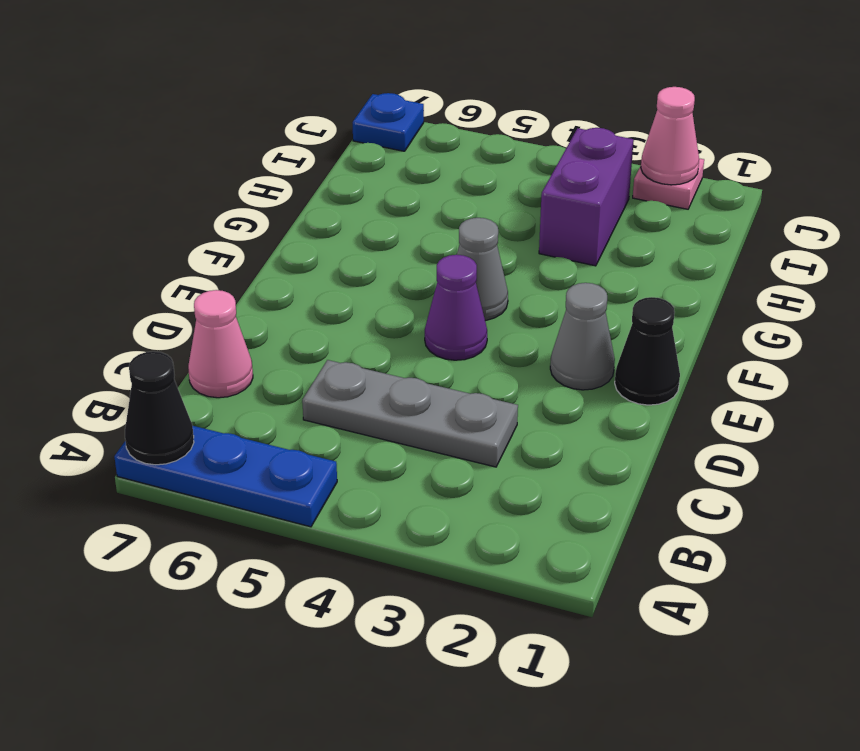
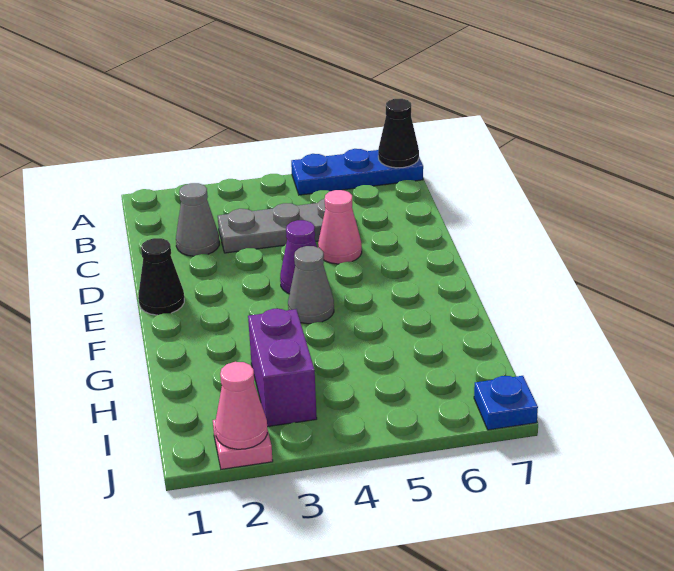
pink 1x1 cone [188,290,253,398] -> pink 1x1 cone moved to [318,190,362,264]
grey 1x1 cone [550,283,615,390] -> grey 1x1 cone moved to [176,183,219,256]

